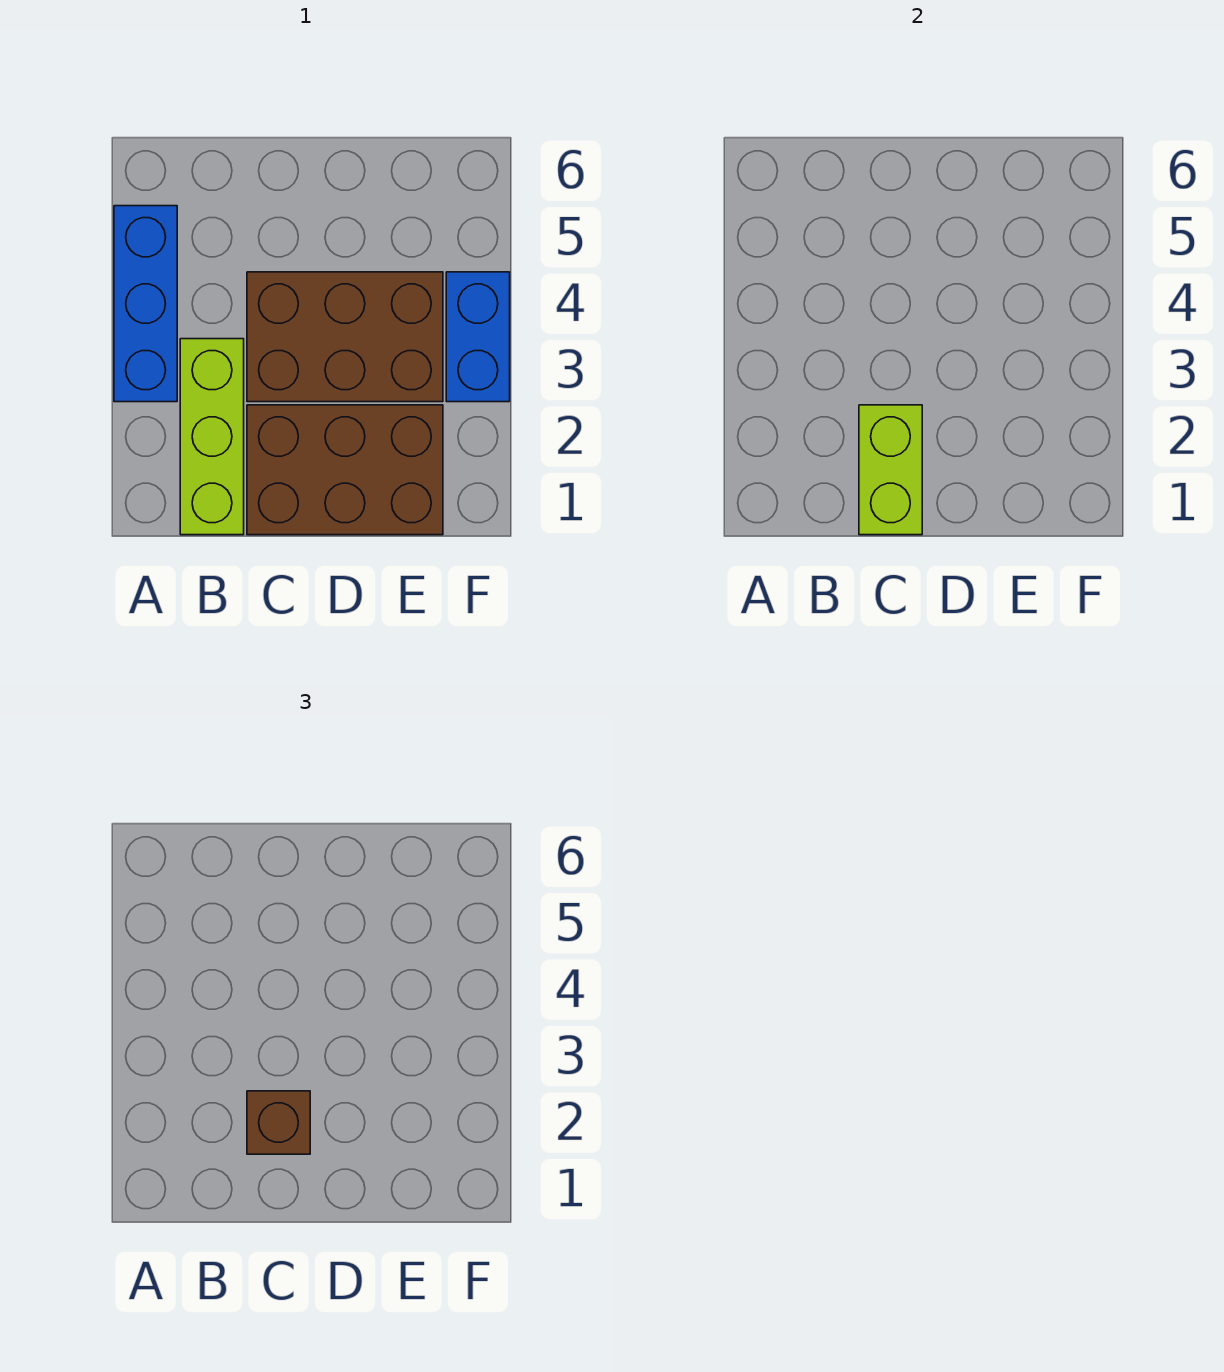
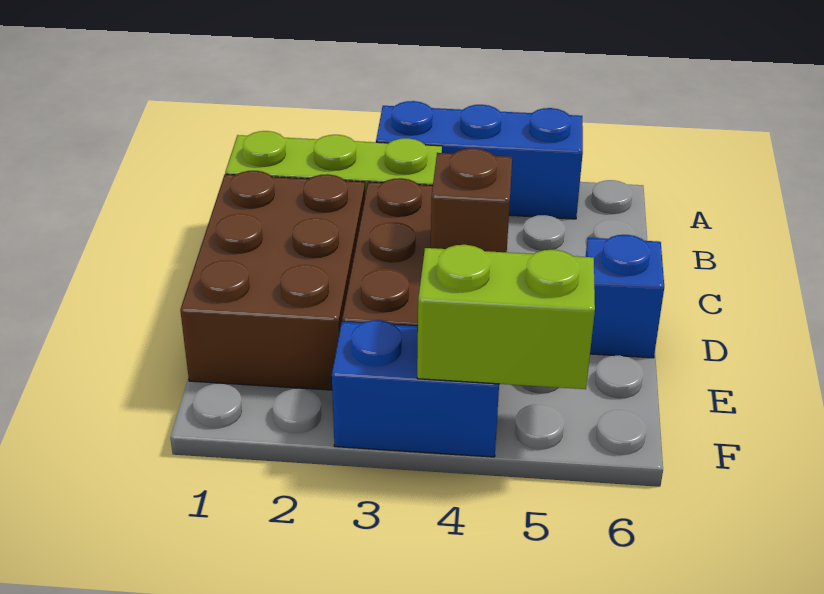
lime 1x2 brick [859,405,922,535] -> lime 1x2 brick moved to [417,245,595,389]
brown 1x1 brick [247,1091,310,1154] -> brown 1x1 brick moved to [431,148,512,252]
none -> blue 1x1 brick [586,235,664,358]

